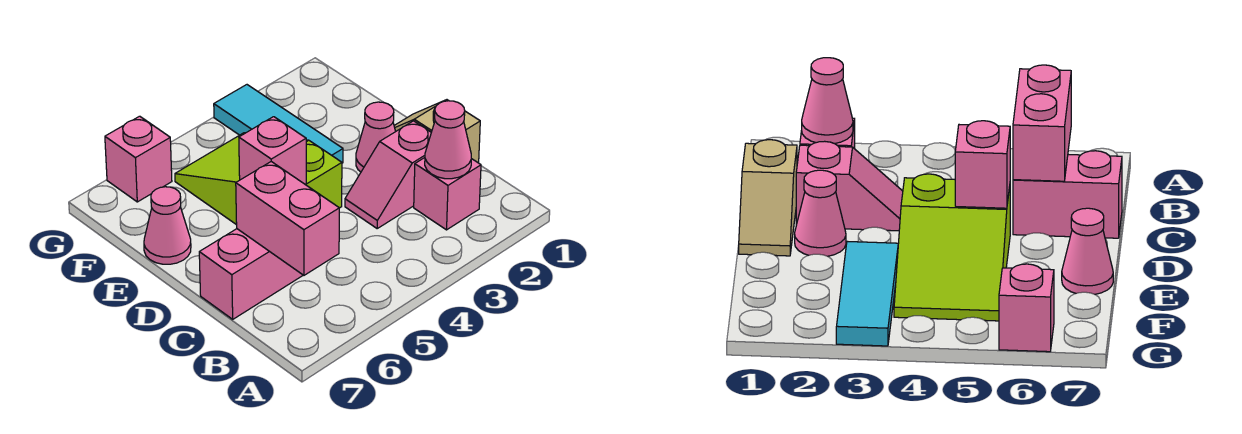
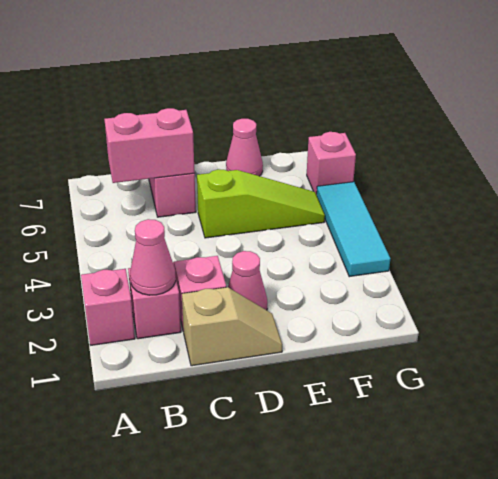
lime 2x3 slope [175,133,342,225] -> lime 1x3 slope [197,169,325,238]
pink 1x1 brick [239,117,306,184] -> pink 1x1 brick moved to [81,269,135,345]
cyan 1x3 tile [214,85,343,163] -> cyan 1x3 tile turned to [317,182,390,277]

